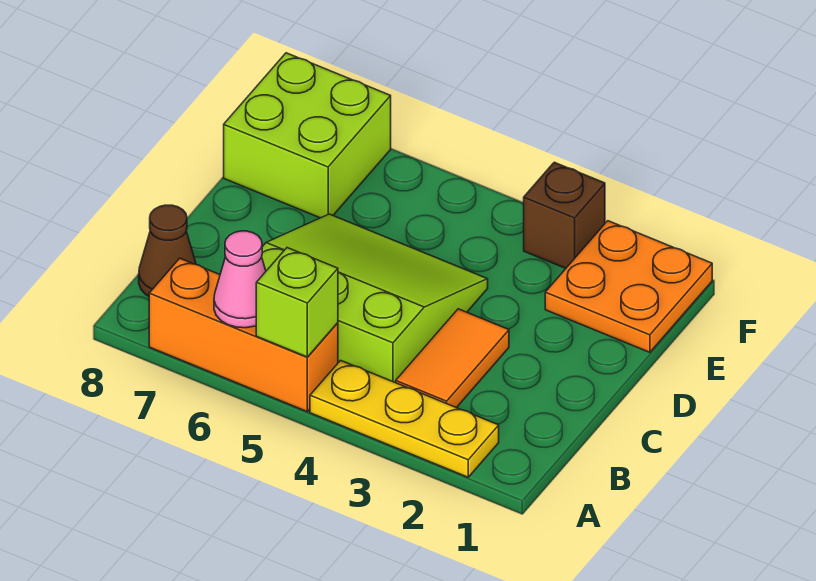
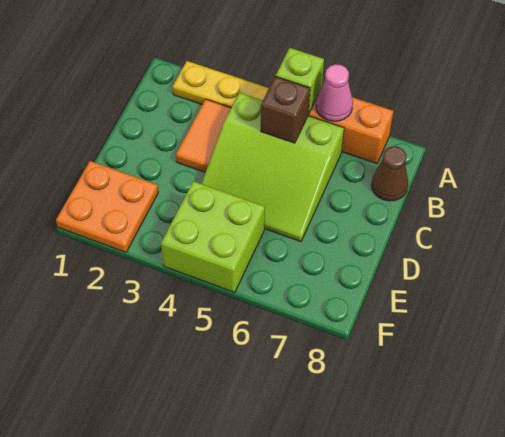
lime 2x2 brick [224,53,391,218] -> lime 2x2 brick moved to [161,181,265,293]
brown 1x1 brick [524,162,605,268] -> brown 1x1 brick moved to [261,76,310,143]

